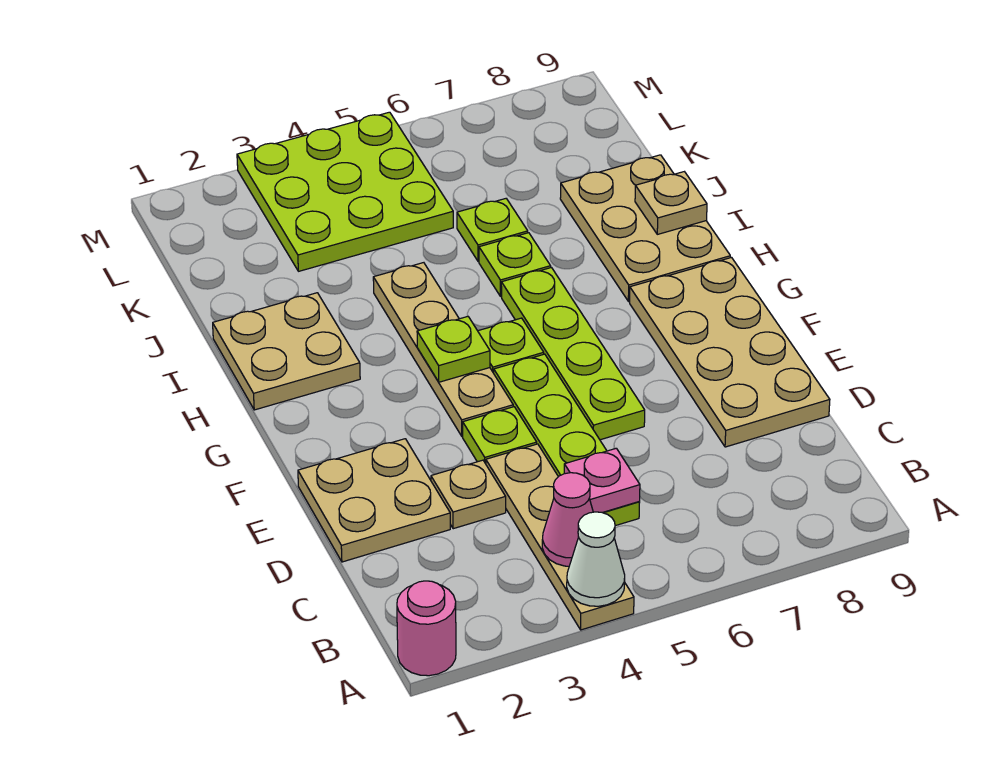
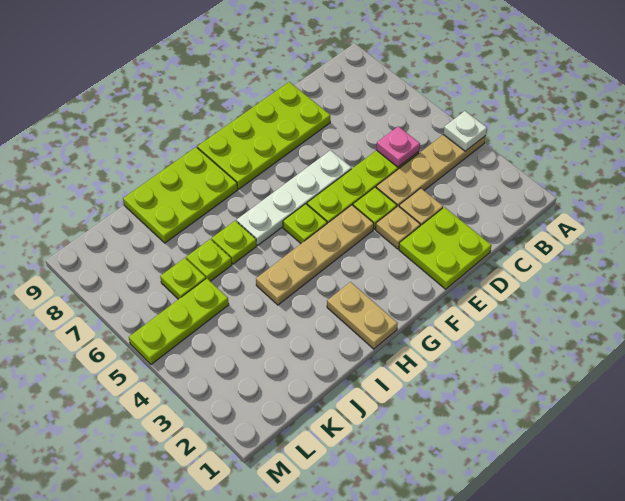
pink 1x1 round brick [397,581,456,676] -> none
white 1x1 cone [567,512,625,606] -> white 1x1 plate [443,111,487,151]
pink 1x1 cone [542,473,593,566] -> none
tan 2x2 plate [298,439,450,562] -> lime 2x2 plate [399,207,491,289]
tan 2x4 plate [630,258,830,447] -> lime 2x4 plate [197,82,330,189]
lime 1x4 plate [501,268,645,440] -> white 1x4 plate [236,150,351,245]
lime 1x1 plate [417,316,490,382] -> lime 1x1 plate moved to [160,258,206,299]
tan 2x2 plate [213,293,360,410] -> tan 1x2 plate [327,282,398,349]
tan 2x3 plate [560,155,730,302] -> lime 2x3 plate [123,147,238,243]
tan 1x1 plate [635,172,707,234] -> tan 1x1 plate moved to [376,206,420,249]
lime 3x3 plate [237,112,453,271] -> lime 1x3 plate [129,278,229,364]

